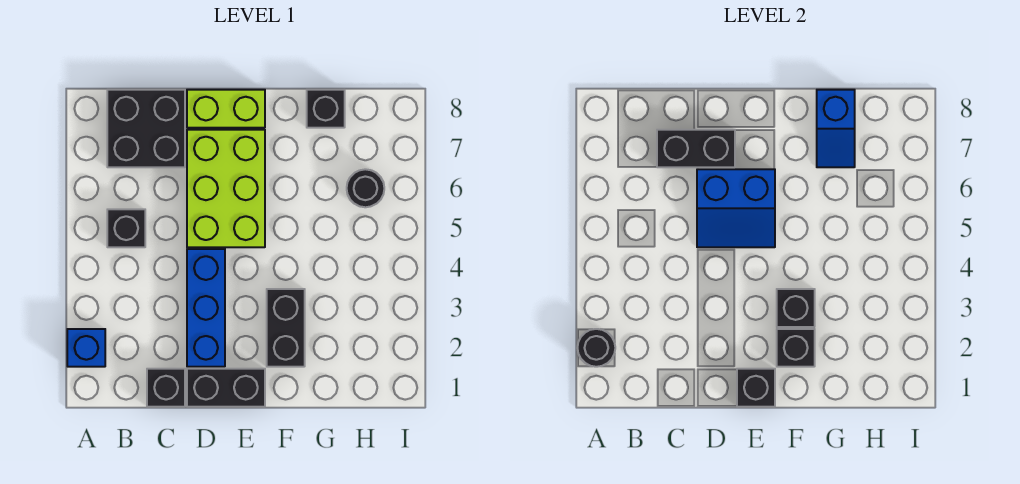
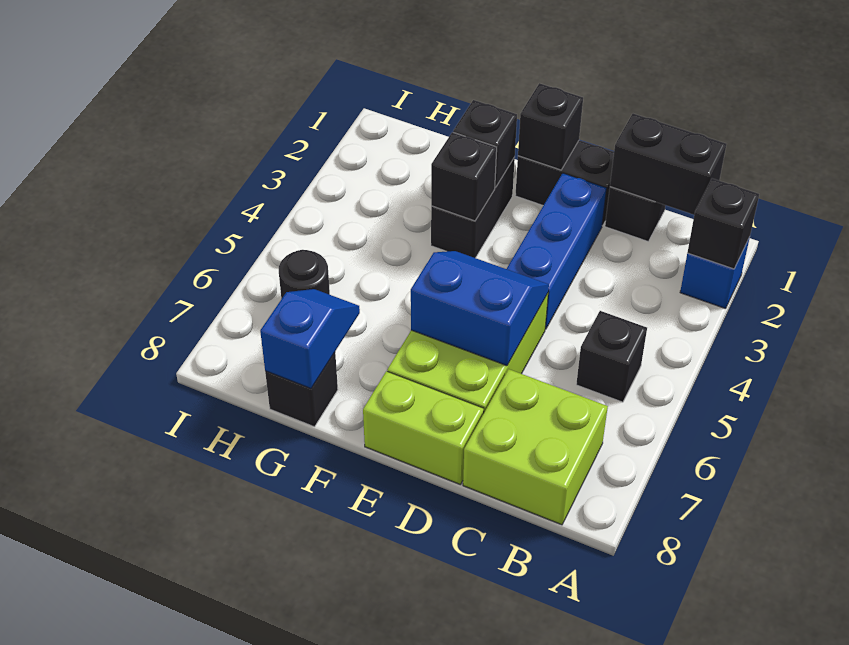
black 1x1 round brick [577,329,615,367] -> black 1x1 brick [687,178,759,269]
black 2x2 brick [107,90,185,167] -> lime 2x2 brick [463,369,608,525]
black 1x2 brick [657,130,735,167] -> black 1x2 brick moved to [610,114,726,215]

